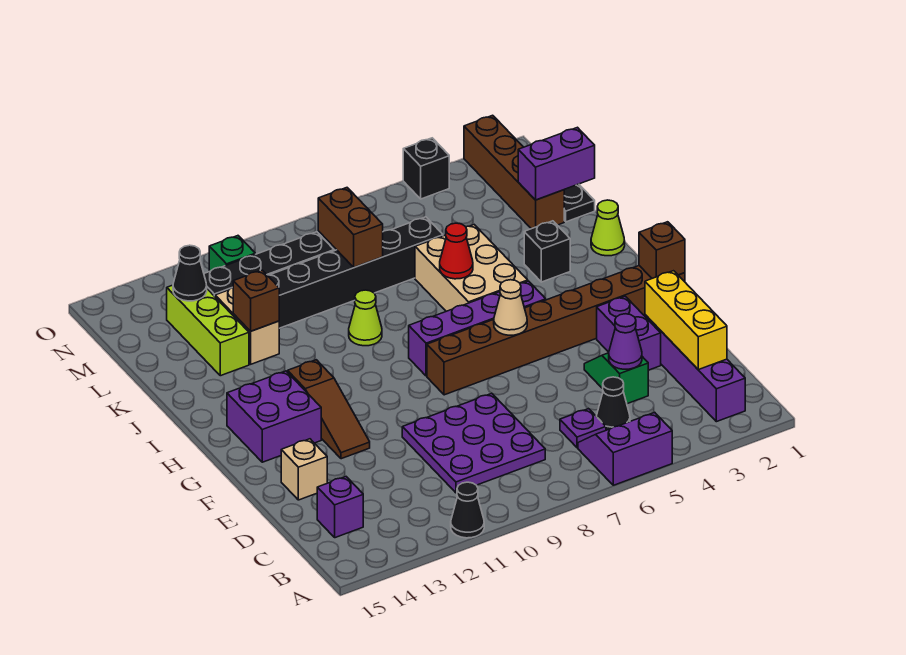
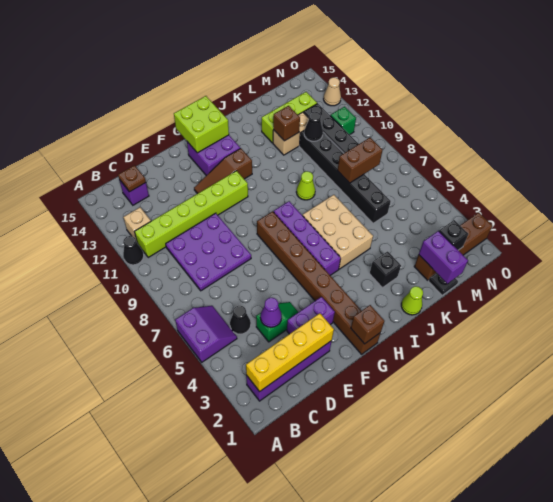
none -> lime 1x6 brick [135,171,248,257]
yellow 1x3 brick [645,271,727,370] -> yellow 1x4 brick [246,313,334,392]
purple 1x1 plate [560,409,606,448] -> none
none -> brown 1x1 plate [118,165,146,192]
tan 1x1 brick [281,439,327,500] -> tan 1x1 brick moved to [123,207,151,243]
tan 1x1 cone [494,280,527,335] -> tan 1x1 cone moved to [324,77,341,106]
none -> lime 2x2 brick [174,96,229,153]
tan 2x3 brick [415,225,528,311] -> tan 2x3 brick turned to [303,195,373,269]
red 1x1 cone [440,223,473,279] -> none
black 1x1 cone [173,245,207,301] -> black 1x1 cone moved to [304,112,323,141]
black 1x1 brick [403,138,449,199] -> black 1x1 brick moved to [439,220,468,250]

